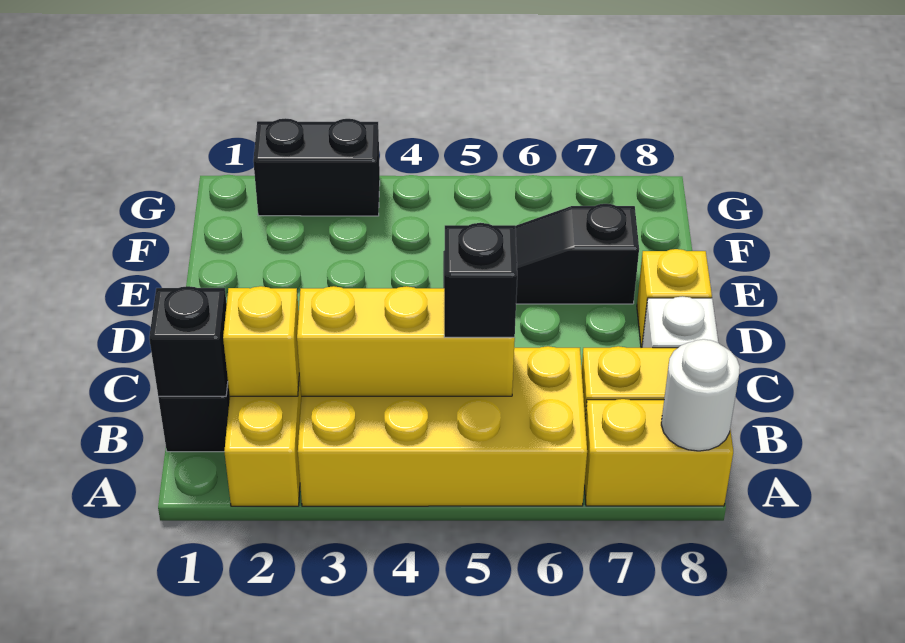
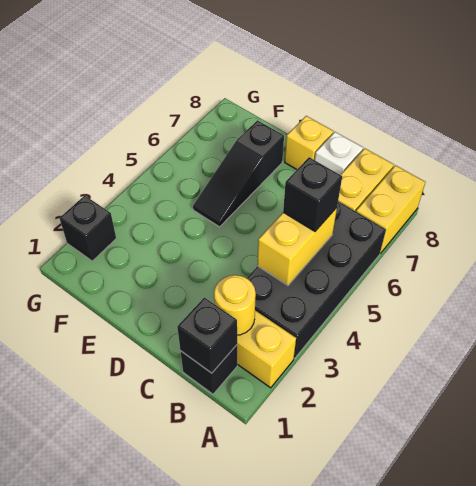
yellow 2x4 brick [298,346,587,506] -> black 2x4 brick [247,201,386,358]
white 1x1 round brick [661,339,740,451] -> none
yellow 1x1 brick [223,286,299,396] -> yellow 1x1 round brick [214,275,256,335]
yellow 1x3 brick [297,286,515,396] -> yellow 1x2 brick [257,208,337,285]
black 1x2 brick [253,118,380,216] -> black 1x1 brick [59,195,116,261]

